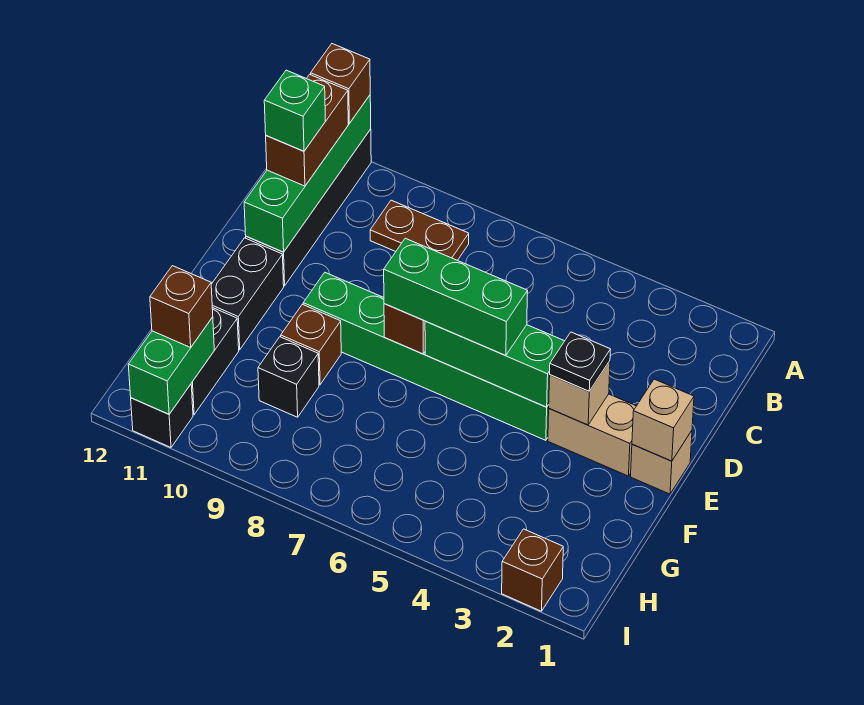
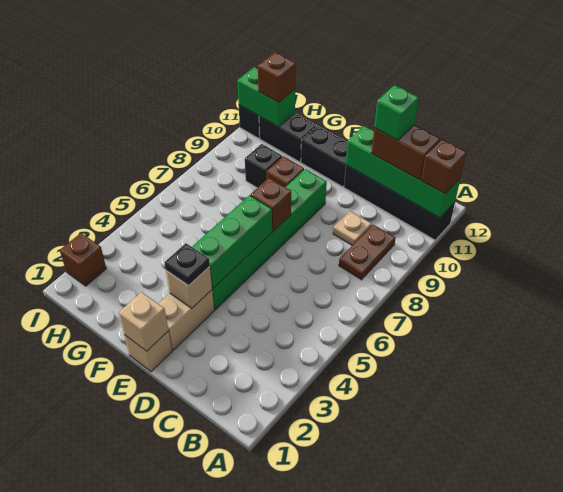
none -> tan 1x1 plate [333,211,372,245]
green 1x3 brick [384,238,528,356] -> none

